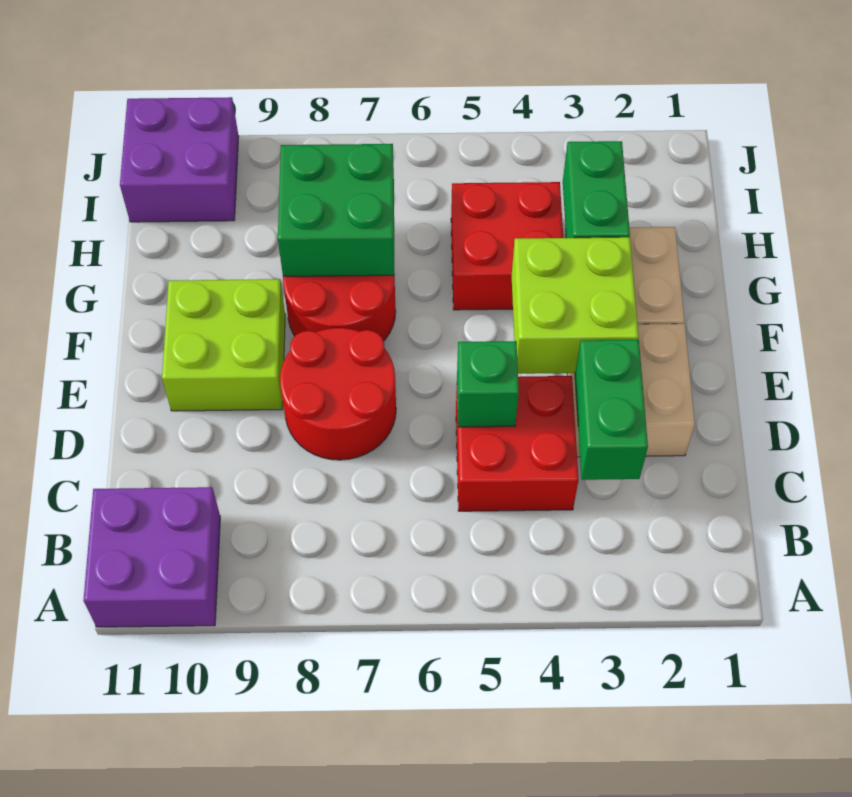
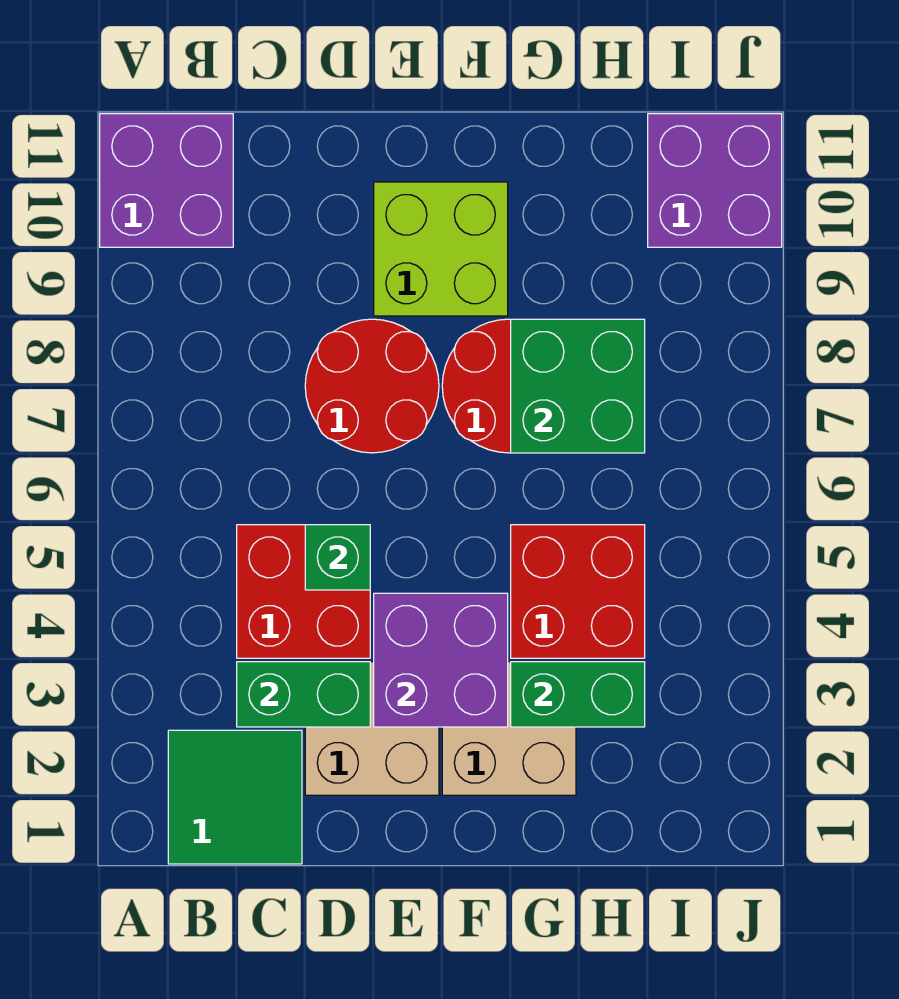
none -> green 2x2 tile [168,730,302,864]
lime 2x2 brick [512,237,639,374] -> purple 2x2 brick [374,593,508,727]

